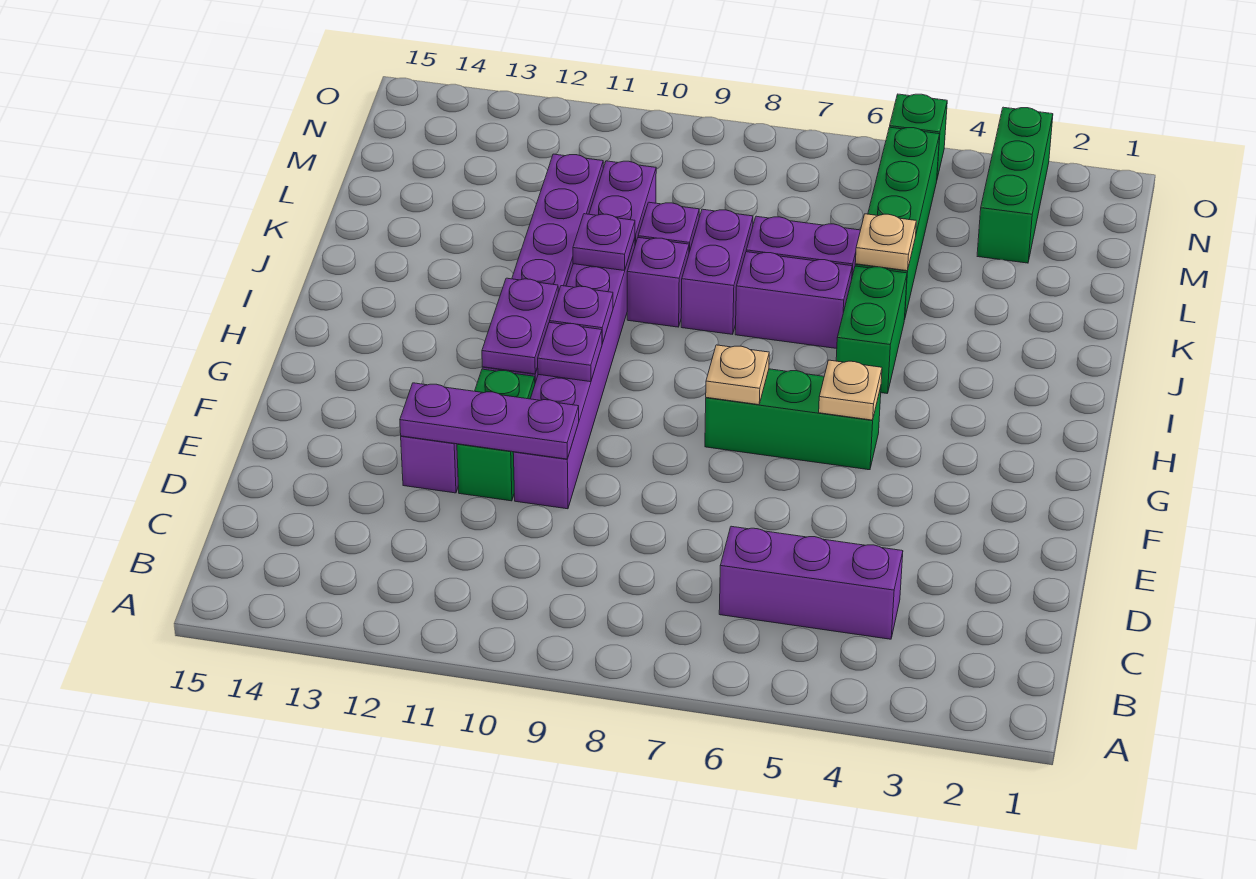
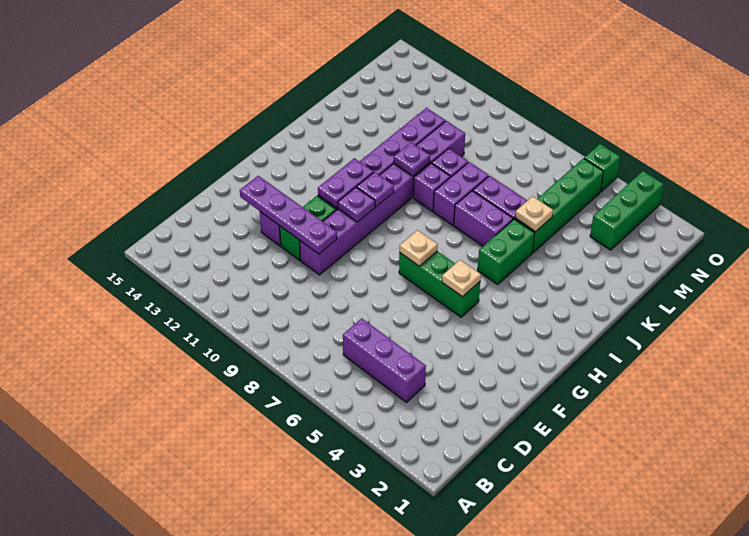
purple 1x3 plate [400,383,579,459] -> purple 1x4 plate [240,176,337,254]

